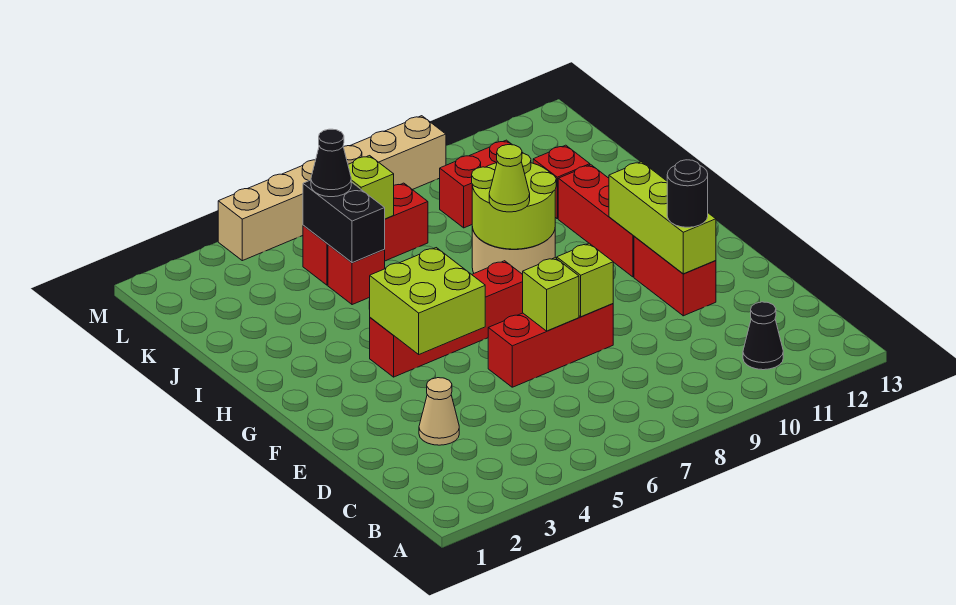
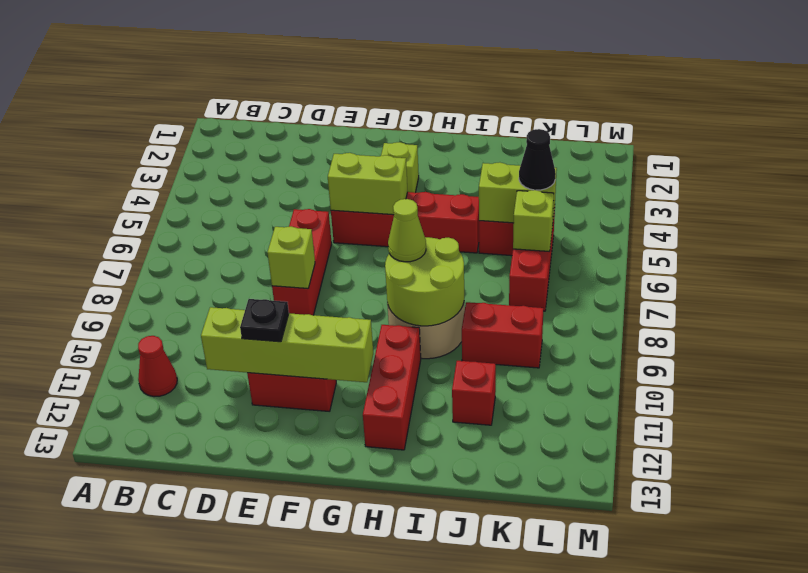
black 1x1 cone [743,302,783,370] -> red 1x1 cone [138,336,177,397]
tan 1x1 cone [419,378,459,445] -> none
lime 1x1 brick [523,258,579,331] -> lime 1x1 brick moved to [381,142,419,193]
lime 1x3 brick [609,162,716,274] -> lime 1x4 brick [201,307,373,382]
black 1x1 round brick [667,160,708,227] -> black 1x1 plate [240,299,289,342]
lime 2x2 brick [370,248,485,354] -> lime 1x2 brick [328,153,407,215]
red 1x4 brick [370,261,523,377] -> red 1x4 brick turned to [331,192,479,253]
red 1x3 brick [558,165,634,277] -> red 1x3 brick turned to [363,325,421,450]
black 1x2 brick [303,180,385,263] -> lime 1x2 brick [479,162,557,225]
red 1x2 brick [440,140,523,228] -> red 1x2 brick turned to [462,302,543,368]
tan 1x6 brick [218,116,446,261] -> none

